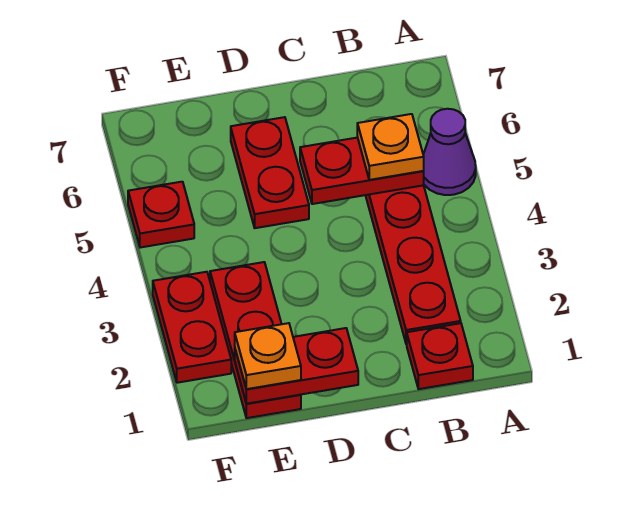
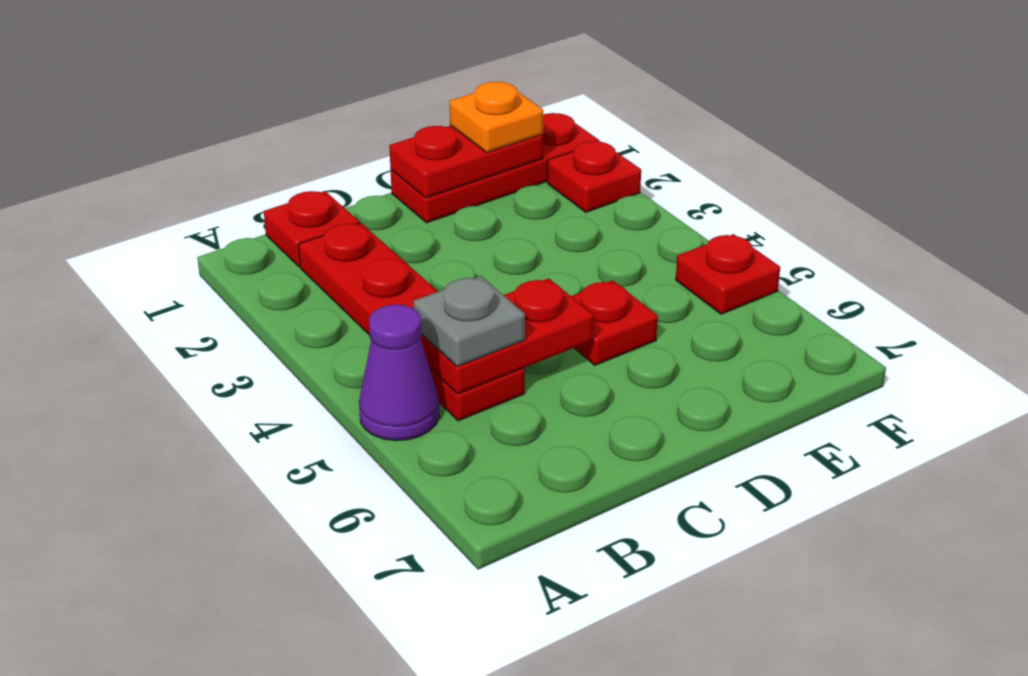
orange 1x1 plate [357,114,424,180] -> grey 1x1 plate [413,276,525,367]
red 1x2 plate [231,117,309,228] -> red 1x1 plate [571,280,658,365]
red 1x3 plate [210,262,301,418] -> red 1x3 plate turned to [391,113,600,223]
red 1x2 plate [153,272,231,383] -> red 1x1 plate [547,141,641,212]

